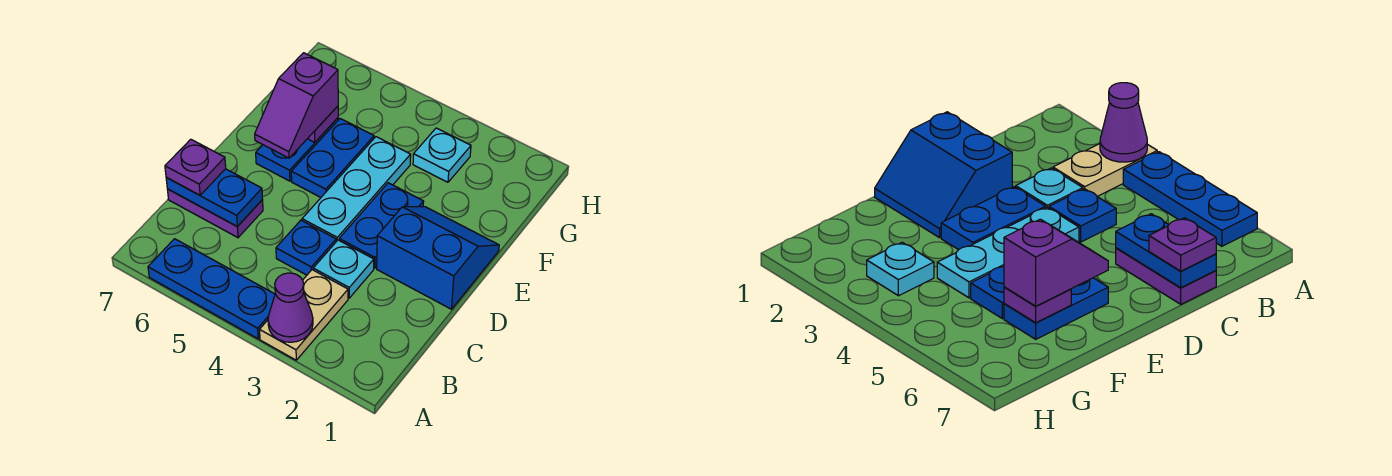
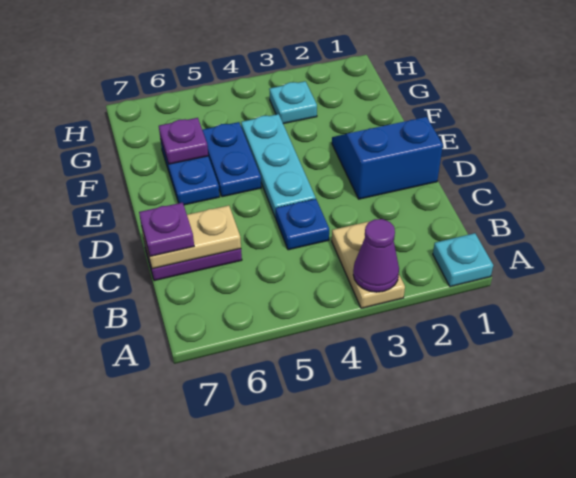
blue 1x3 plate [148,239,275,339] -> none
cyan 1x1 plate [313,240,374,298] -> cyan 1x1 plate moved to [433,233,493,287]
blue 1x2 plate [166,169,263,226] -> tan 1x2 plate [142,205,241,269]
blue 1x2 plate [339,183,424,268] -> none
purple 1x2 slope [255,53,338,158] -> none

